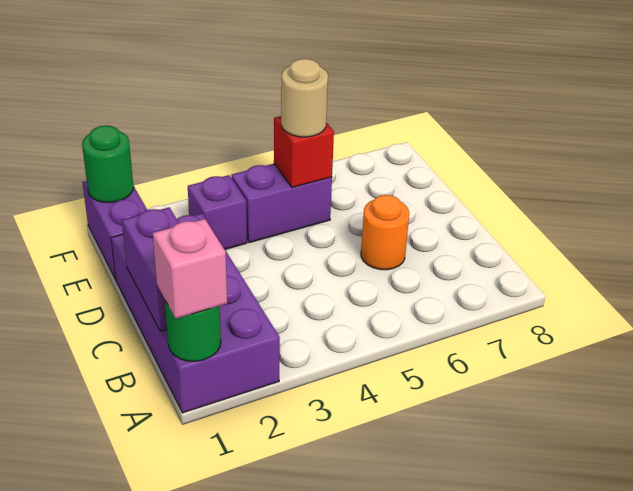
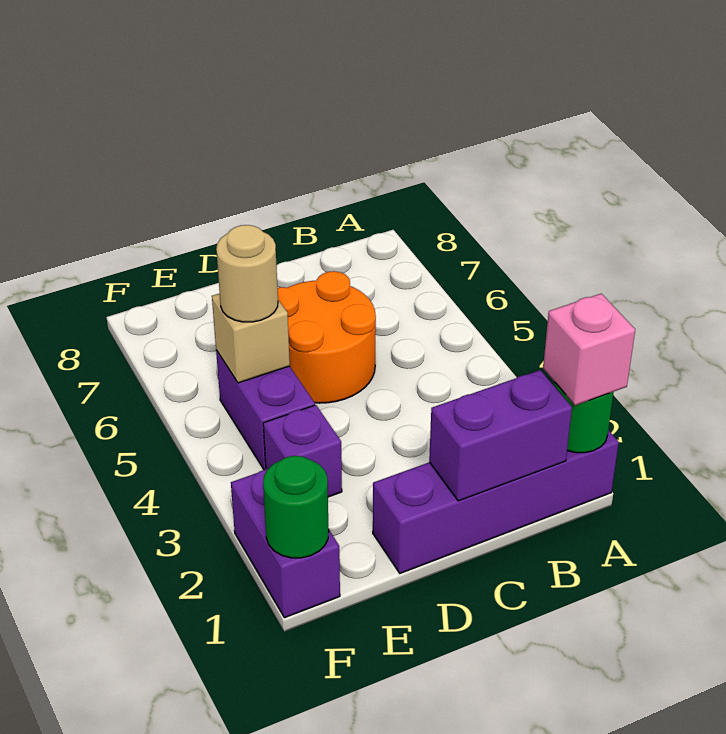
purple 2x4 brick [111,213,280,413] -> purple 1x4 brick [373,430,619,573]
orange 1x1 round brick [361,195,409,270] -> orange 2x2 round brick [278,271,376,403]
purple 1x2 brick [82,181,147,280] -> purple 1x2 brick turned to [231,469,340,618]
red 1x1 brick [274,116,334,187] -> tan 1x1 brick [212,293,290,383]

